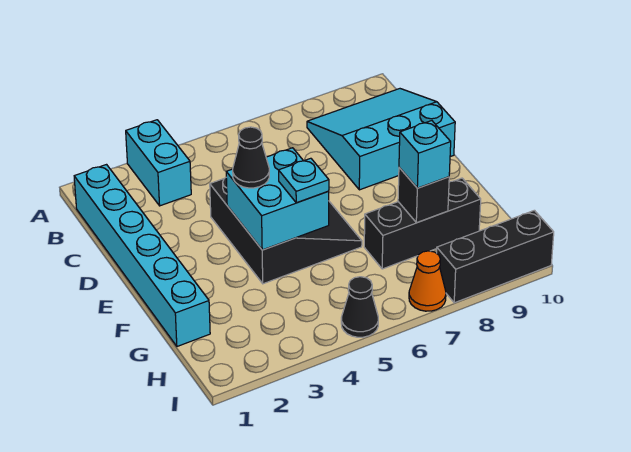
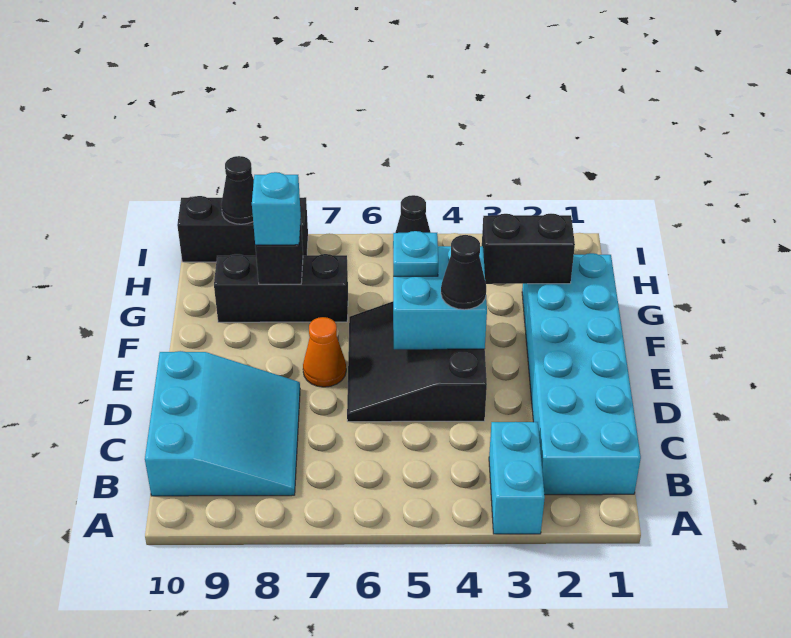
cyan 1x6 brick [74,165,210,346] -> cyan 2x6 brick [522,253,641,495]
cyan 3x3 slope [307,89,455,190] -> cyan 3x3 slope turned to [145,351,300,496]
none -> black 1x2 brick [482,214,575,284]
orange 1x1 cone [409,251,446,311] -> orange 1x1 cone moved to [303,317,346,387]
none -> black 1x1 cone [221,156,254,224]

